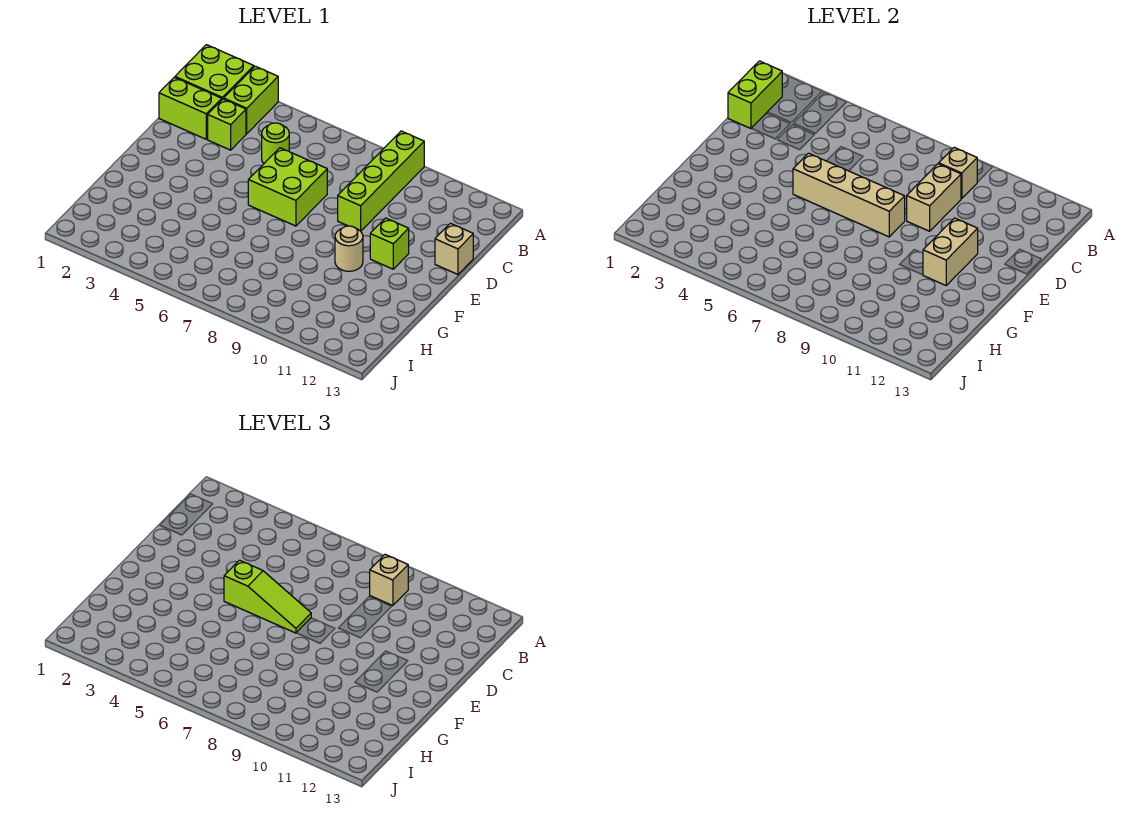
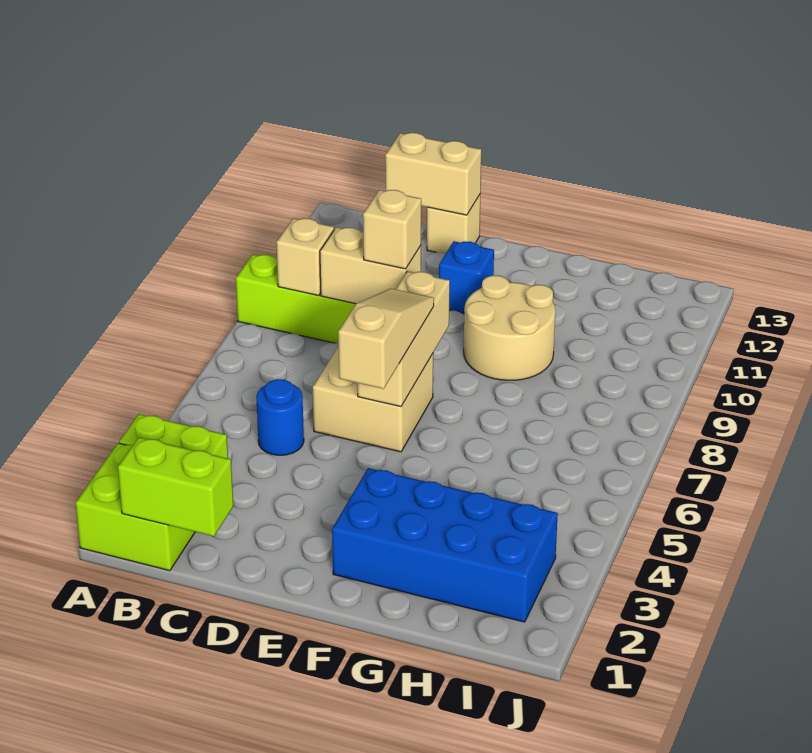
tan 1x1 brick [370,554,408,606] -> tan 1x1 brick moved to [363,190,421,269]
lime 1x2 brick [159,77,222,139] -> none
lime 1x1 brick [208,99,246,150] -> none
lime 1x1 round brick [262,123,289,163] -> blue 1x1 round brick [256,379,304,455]
lime 2x2 brick [248,148,327,226] -> tan 2x2 brick [313,346,433,452]
tan 1x4 brick [793,153,905,237] -> tan 1x3 brick [358,271,450,407]
lime 1x3 slope [224,560,311,633] -> tan 1x3 slope [338,288,434,389]
lime 1x1 brick [370,218,409,269] -> blue 1x1 brick [439,241,494,313]
tan 1x2 brick [923,218,978,285] -> tan 1x2 brick moved to [385,133,481,215]
none -> blue 2x4 brick [332,468,558,622]
tan 1x1 round brick [335,226,363,271] -> tan 2x2 round brick [464,275,555,380]

